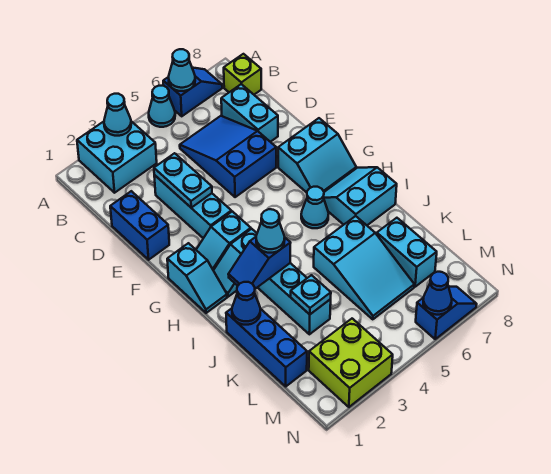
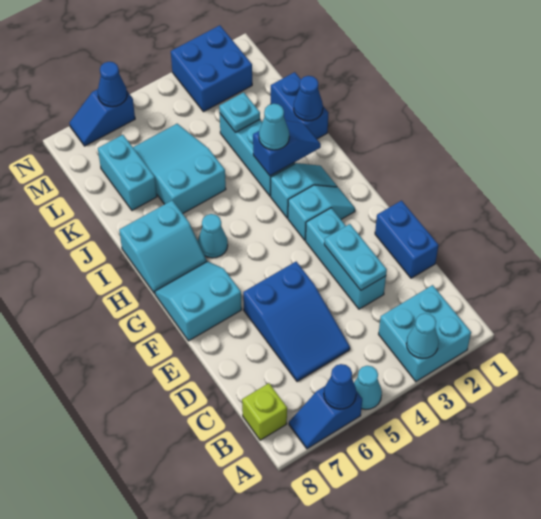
cyan 1x1 cone [169,49,195,91] -> blue 1x1 cone [324,364,356,409]
cyan 1x2 brick [221,84,278,142] -> none
cyan 1x2 slope [167,243,227,313] -> none
blue 1x3 brick [226,308,307,386] -> blue 1x2 brick [271,72,328,139]
lime 2x2 brick [309,319,393,407] -> blue 2x2 brick [171,25,252,112]

